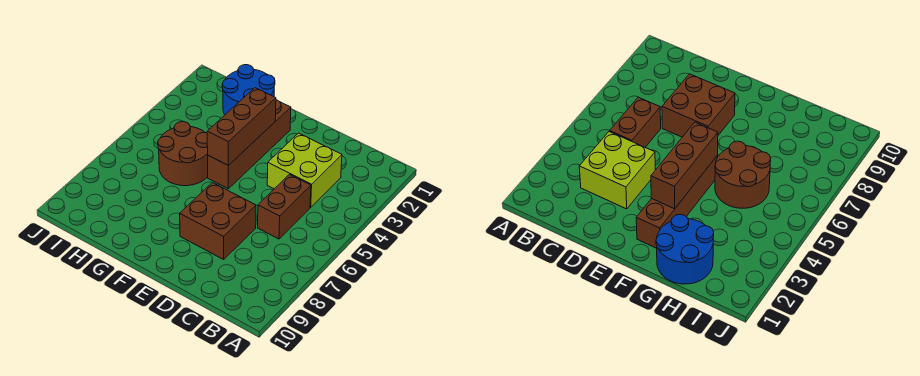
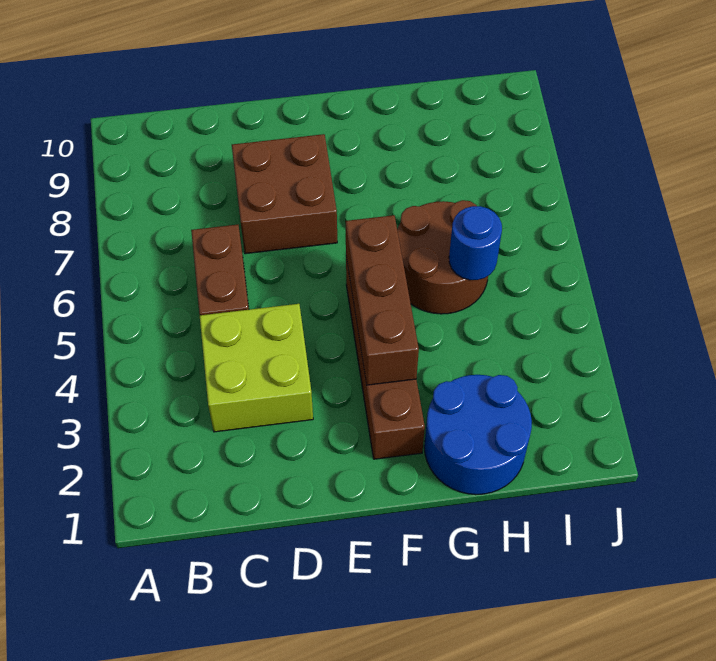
none -> blue 1x1 round brick [449,206,502,280]

